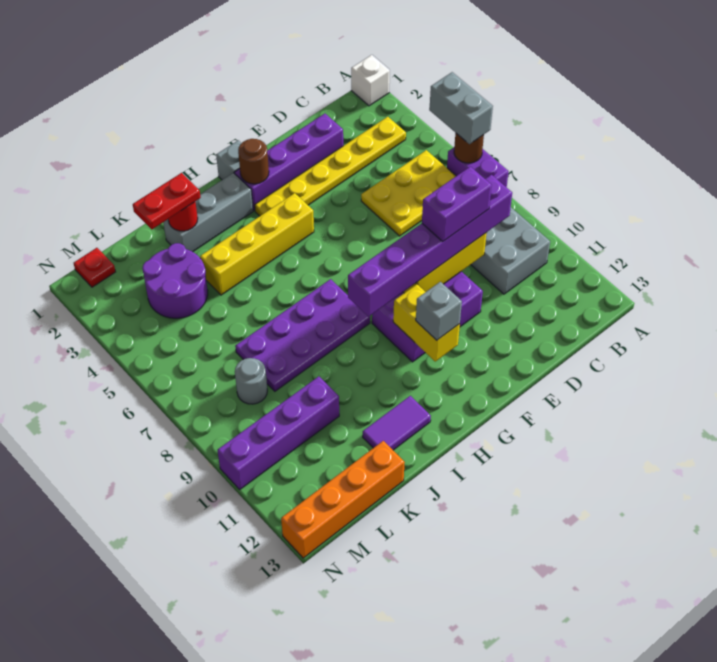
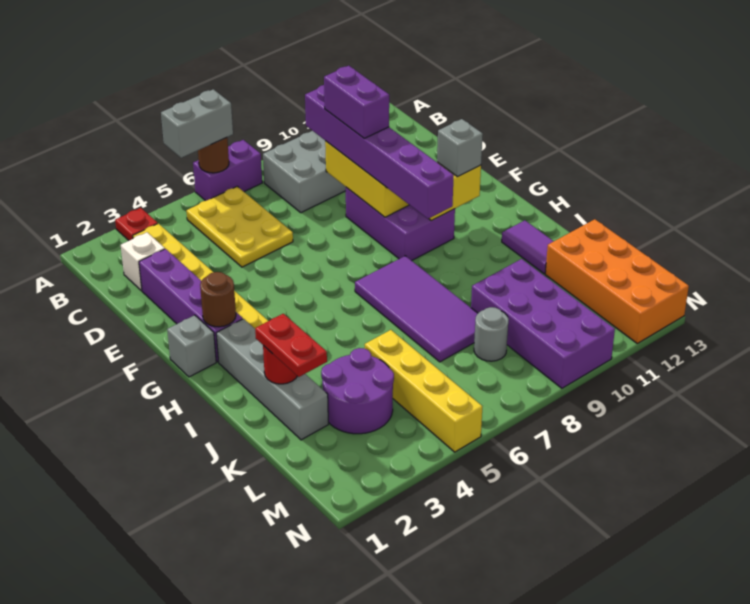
white 1x1 brick [351,55,390,106] -> white 1x1 brick moved to [121,232,165,291]
yellow 1x4 brick [200,193,314,295] -> yellow 1x4 brick moved to [365,330,483,452]
grey 1x3 brick [163,173,253,252] -> grey 1x4 brick [216,319,328,440]
purple 2x4 plate [235,279,370,391] -> purple 2x4 tile [355,256,478,362]
purple 1x4 brick [217,376,339,489] -> purple 2x4 brick [471,259,615,388]
orange 1x4 brick [281,441,405,558] -> orange 2x4 brick [545,219,689,343]
red 1x1 plate [74,248,115,287] -> red 1x1 plate moved to [115,208,158,240]

